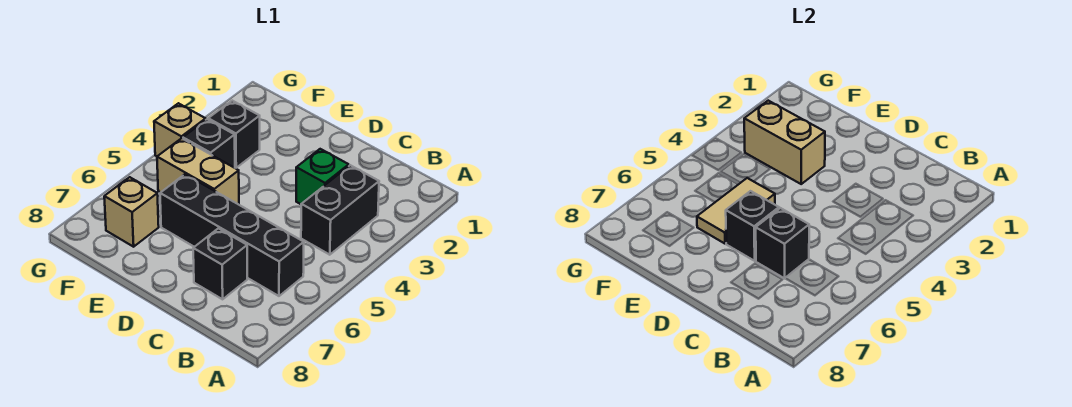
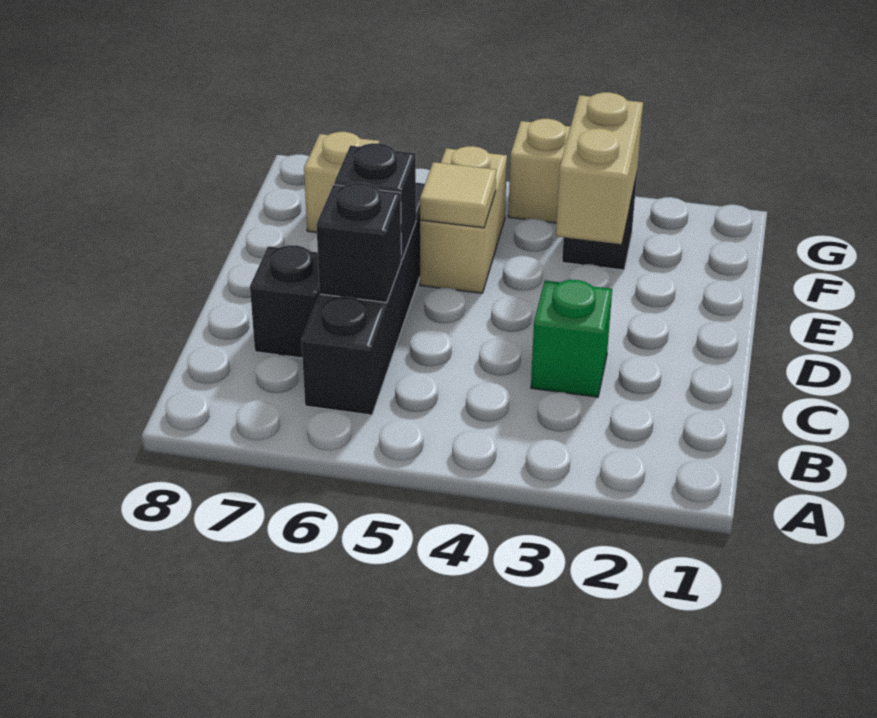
black 1x2 brick [301,165,379,255] -> none
tan 1x2 tile [697,178,775,244] -> tan 1x1 tile [420,162,496,228]
black 1x1 brick [183,119,235,168] -> none

